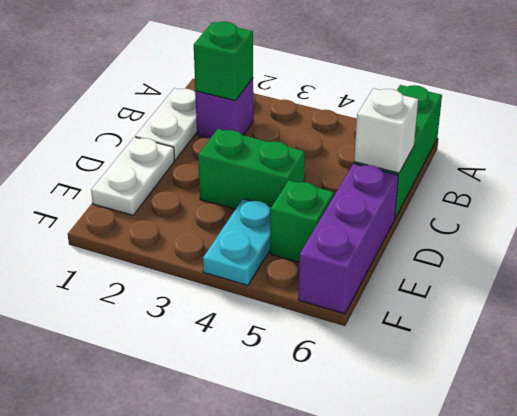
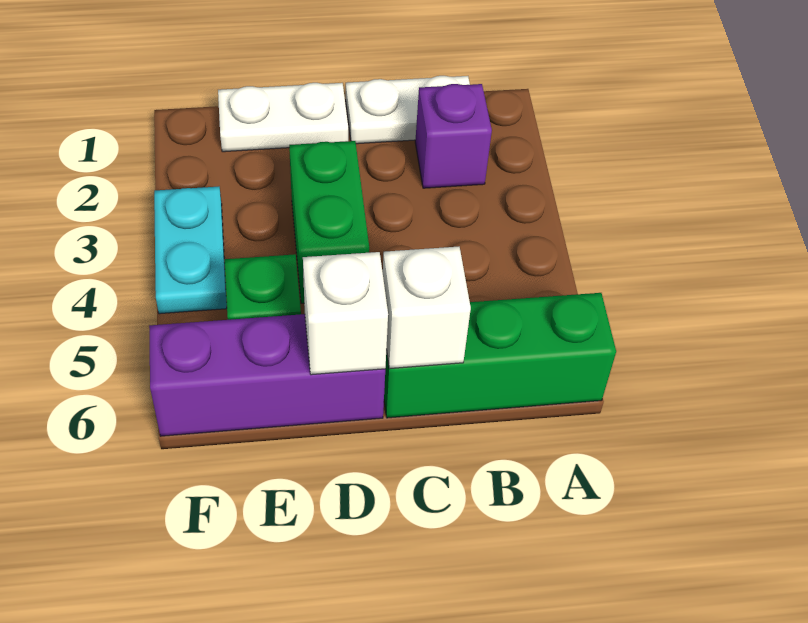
green 1x1 brick [194,22,253,101] -> none
none -> white 1x1 brick [303,252,388,375]
cyan 1x2 plate [203,199,272,285] -> cyan 1x2 plate turned to [154,187,227,314]

